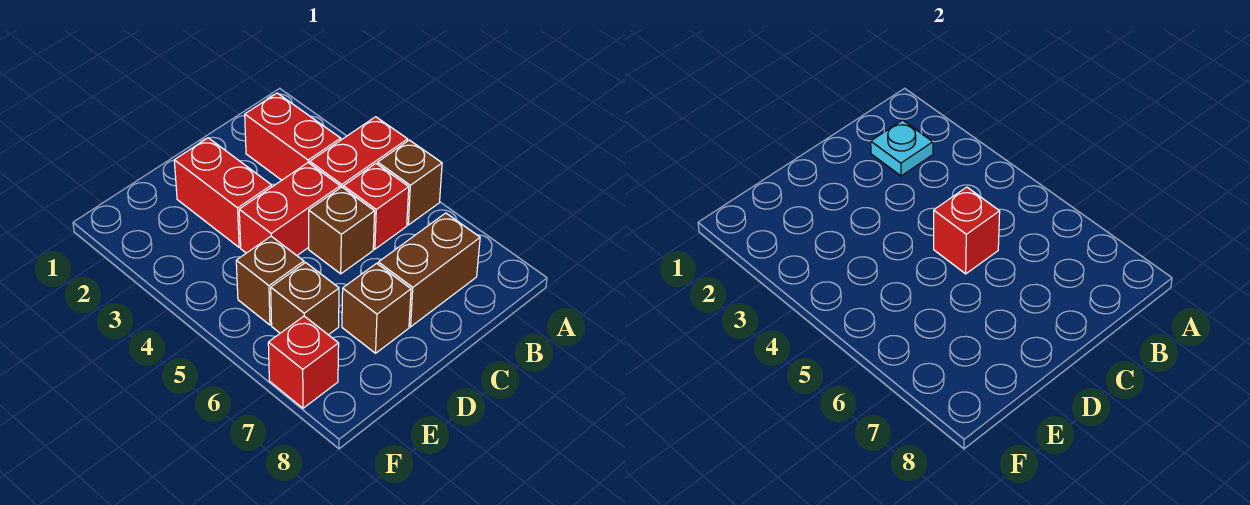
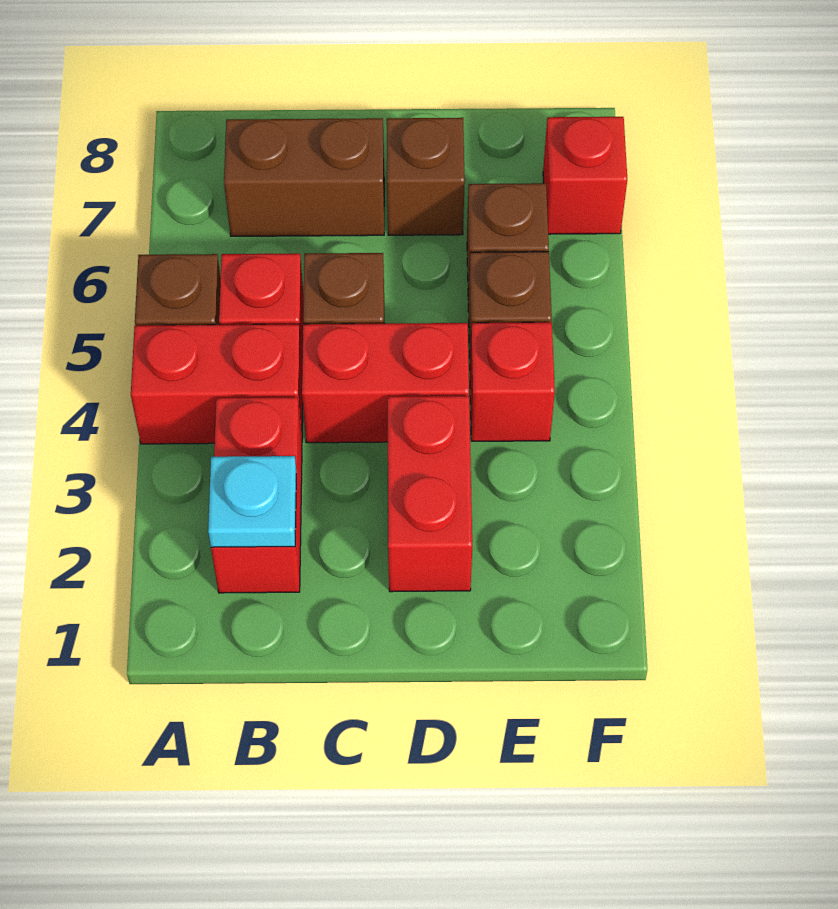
red 1x1 brick [934,187,1000,274] -> red 1x1 brick moved to [470,322,555,441]

